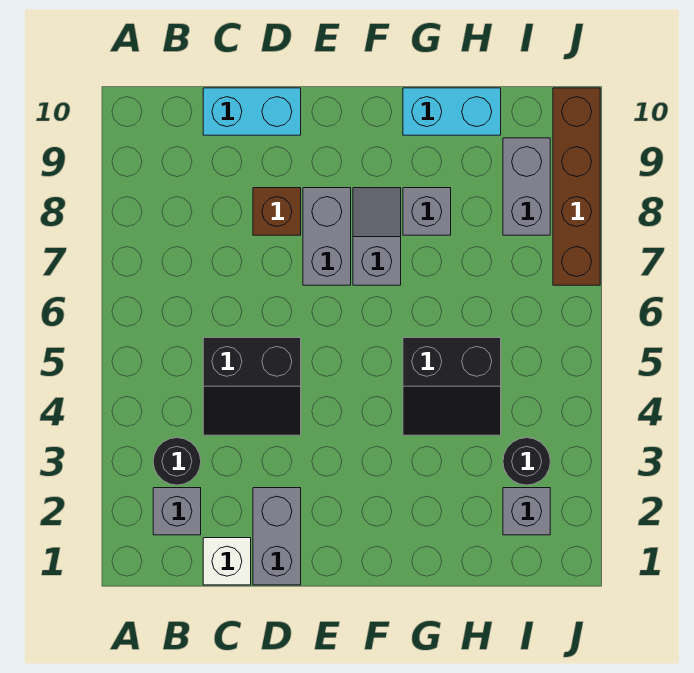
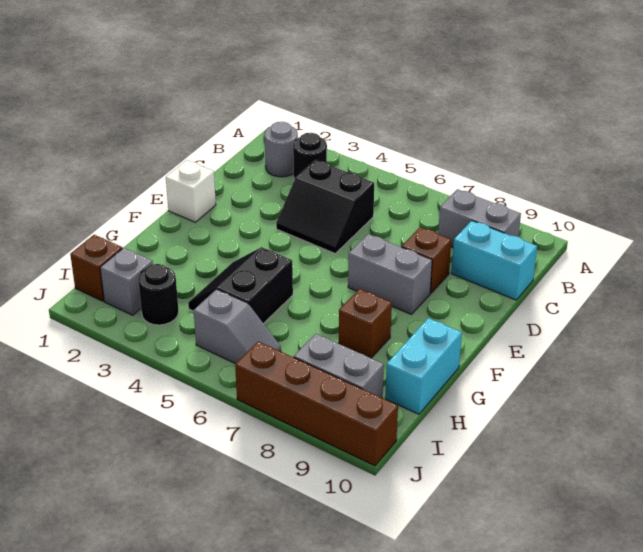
grey 1x1 brick [153,488,201,535] -> grey 1x1 round brick [265,122,298,177]
white 1x1 brick [203,538,251,585] -> white 1x1 brick moved to [166,160,216,222]
black 2x2 slope [203,338,301,435] -> black 2x2 slope turned to [276,160,374,253]
cyan 1x2 brick [203,88,301,135] -> cyan 1x2 brick turned to [451,221,537,300]
grey 1x2 brick [253,488,301,585] -> grey 1x2 brick moved to [438,189,521,247]
grey 1x2 slope [353,188,401,285] -> grey 1x2 slope moved to [194,289,281,364]
grey 1x1 brick [403,188,451,235] -> brown 1x1 brick [339,289,392,358]
none -> brown 1x1 brick [70,235,122,301]

